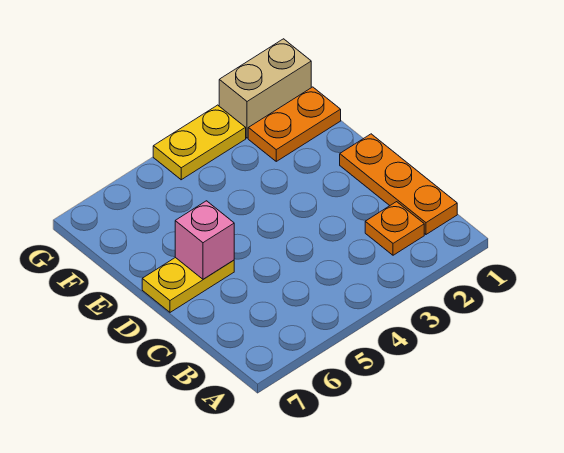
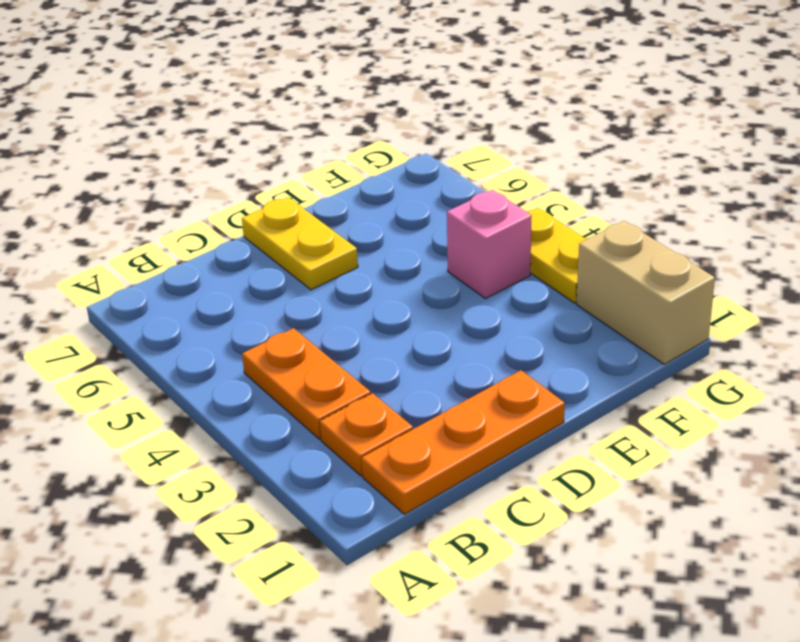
pink 1x1 brick [175,201,234,279] -> pink 1x1 brick moved to [447,190,532,299]
orange 1x2 plate [248,87,341,161] -> orange 1x2 plate moved to [242,328,371,439]

